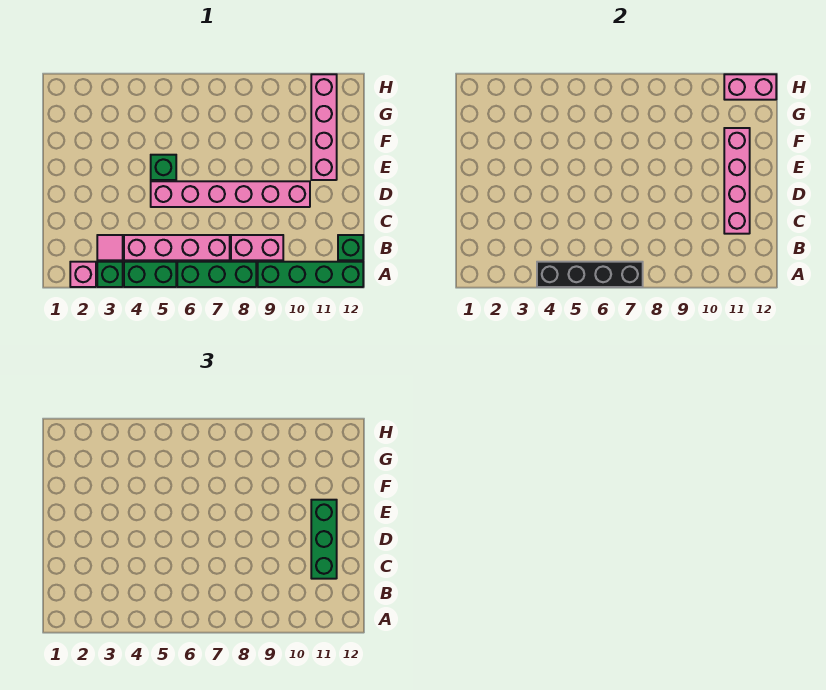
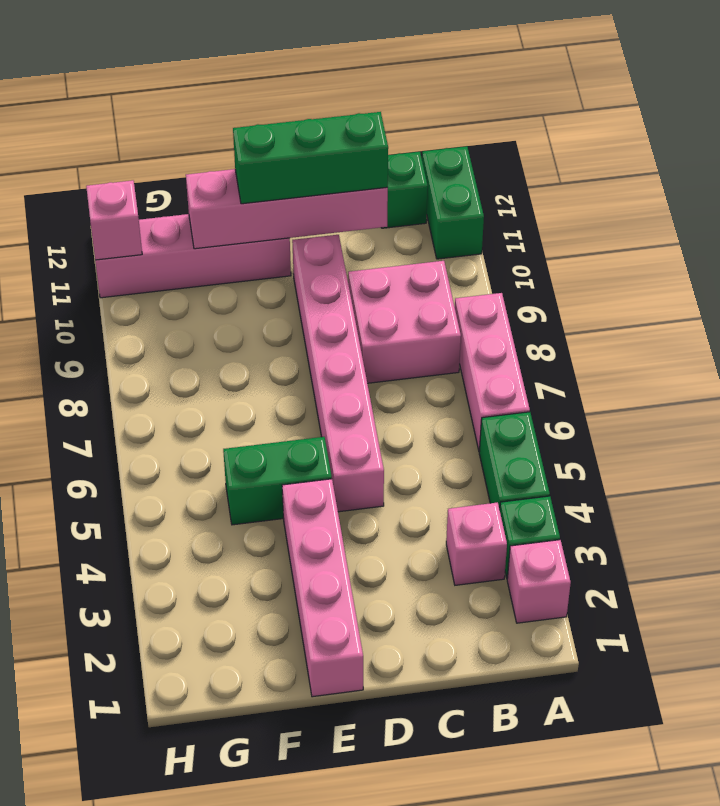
black 1x4 brick [537,262,643,287] -> none
green 1x3 brick [177,262,256,287] -> pink 1x3 brick [455,293,530,452]
green 1x4 brick [258,262,363,287] -> green 1x2 brick [422,146,484,259]
pink 1x1 tile [97,235,123,260] -> pink 1x1 brick [446,502,507,585]
pink 1x4 brick [124,235,230,260] -> pink 1x4 brick moved to [282,479,363,697]
pink 1x2 brick [231,235,283,260] -> pink 2x2 brick [348,261,461,383]
green 1x1 brick [151,155,176,180] -> green 1x2 brick [223,437,332,525]
pink 1x2 brick [724,74,776,100] -> pink 1x1 brick [86,180,142,260]

